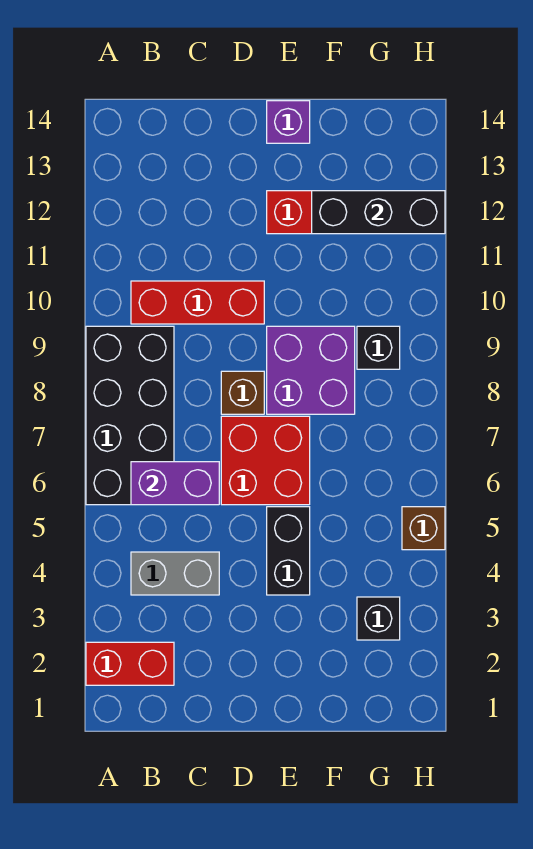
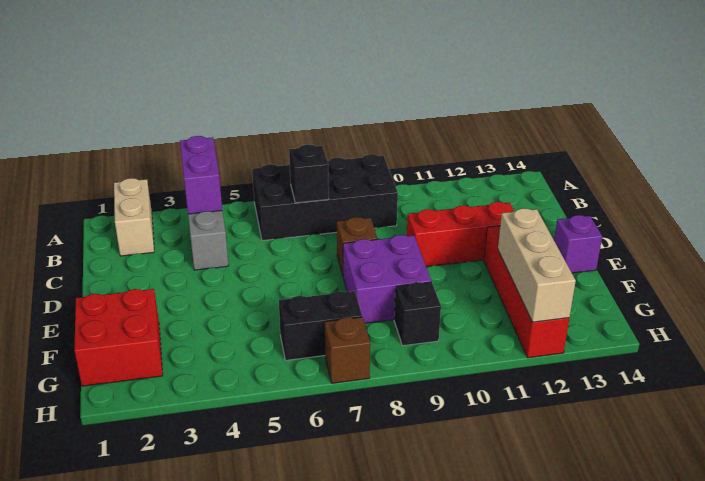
red 1x2 brick [86,642,174,685] -> tan 1x2 brick [114,178,154,256]
purple 1x2 brick [131,462,219,505] -> purple 1x2 brick moved to [180,136,222,214]
red 1x3 brick [131,281,264,324] -> red 1x3 brick turned to [407,202,515,267]
red 2x2 brick [221,416,310,505] -> red 2x2 brick moved to [74,289,163,386]
black 1x2 brick [267,507,310,595] -> black 1x2 brick moved to [279,291,362,360]
black 1x3 brick [312,191,445,234] -> tan 1x3 brick [498,208,576,322]
black 1x1 brick [357,597,400,640] -> black 1x1 brick moved to [289,145,329,203]
brown 1x1 brick [402,507,445,550] -> brown 1x1 brick moved to [325,317,370,383]

